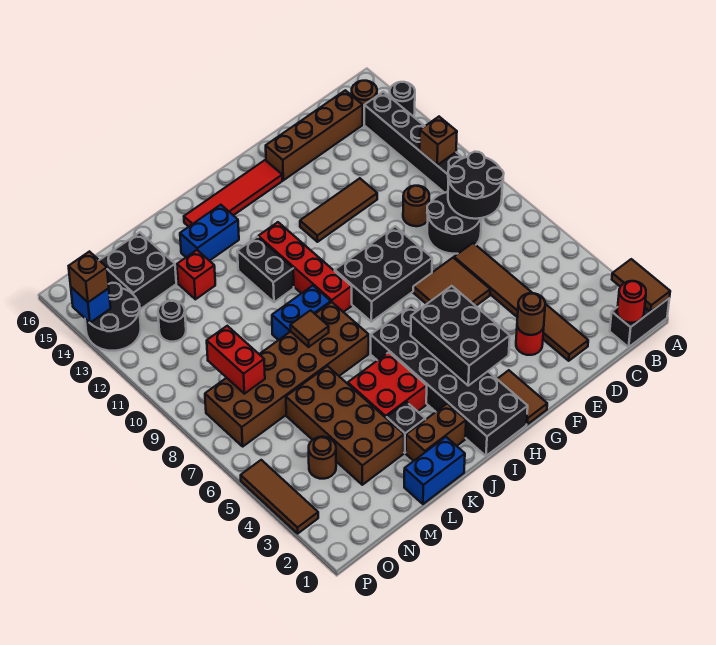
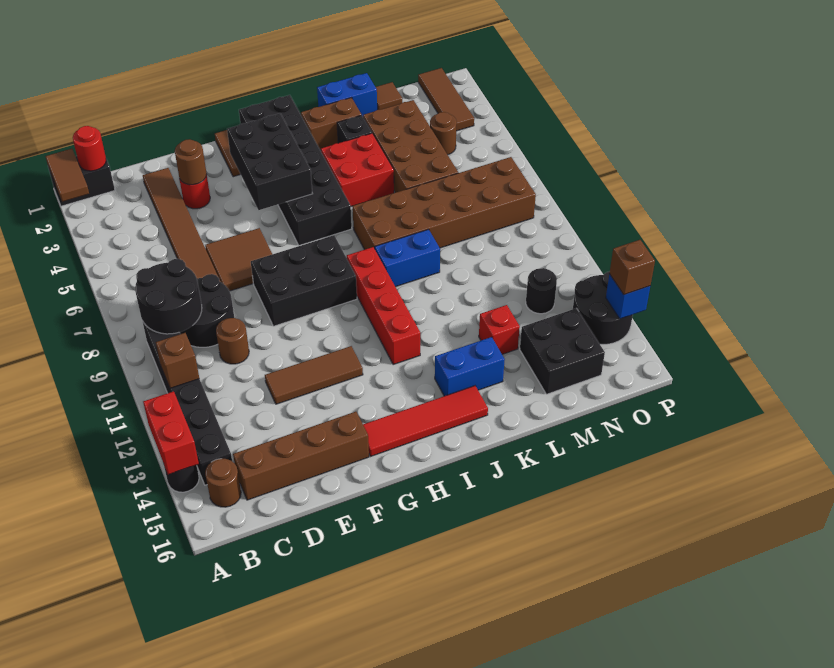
black 1x2 brick [237,237,294,302] -> none
brown 1x1 tile [290,310,329,347] -> brown 1x1 tile moved to [376,82,402,110]
red 1x2 brick [207,326,265,394] -> red 1x2 brick moved to [143,391,199,474]
brown 1x3 tile [241,460,318,533] -> brown 1x3 tile moved to [418,68,474,131]

